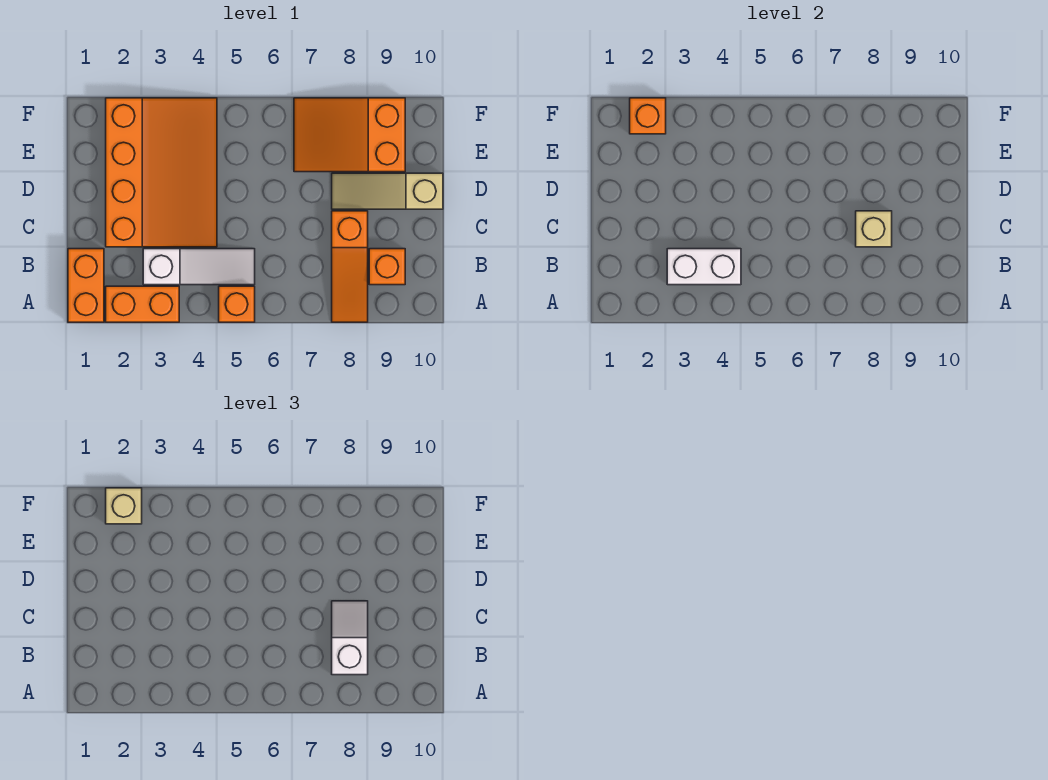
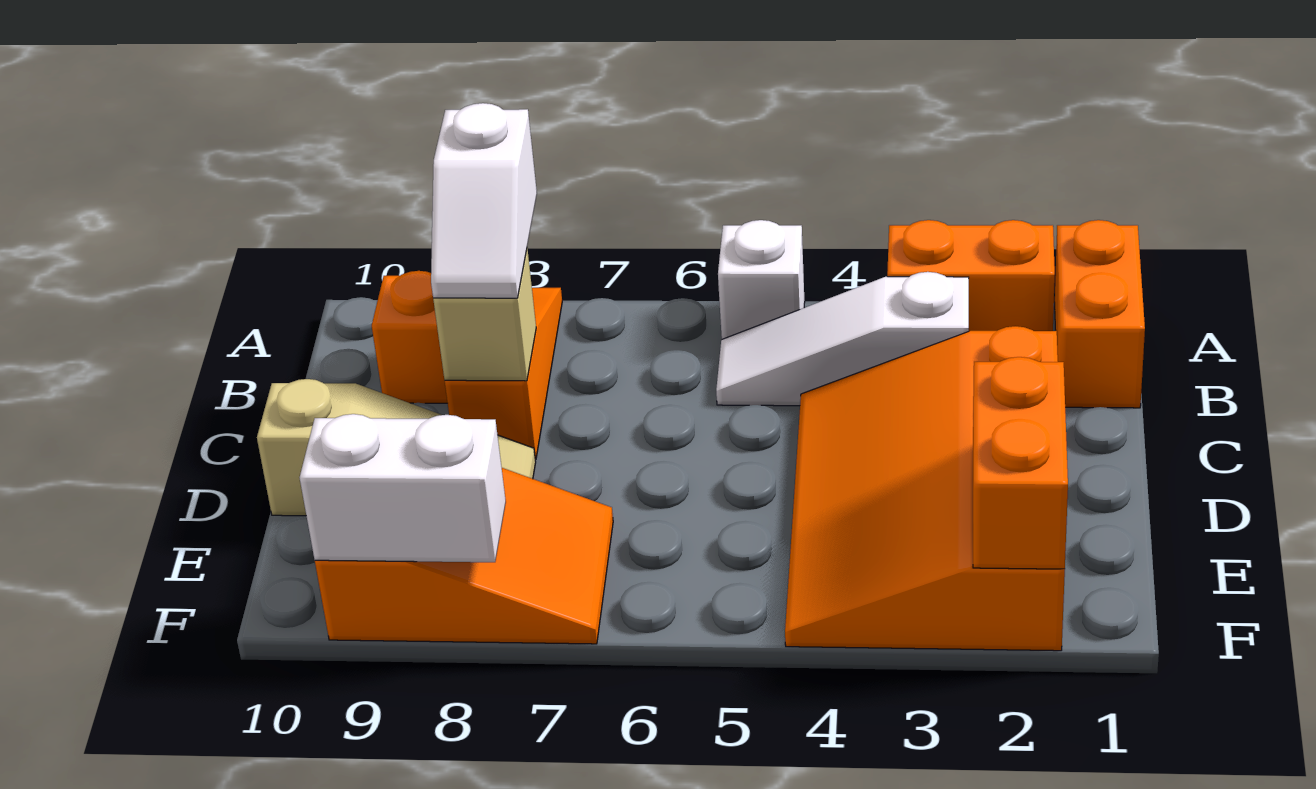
orange 1x1 brick [219,286,255,322] -> white 1x1 brick [718,220,805,339]
white 1x2 brick [667,249,741,285] -> white 1x2 brick moved to [300,414,506,562]
orange 1x1 brick [630,98,666,134] -> orange 1x2 brick [973,357,1068,569]
tan 1x1 brick [106,488,142,524] -> none

